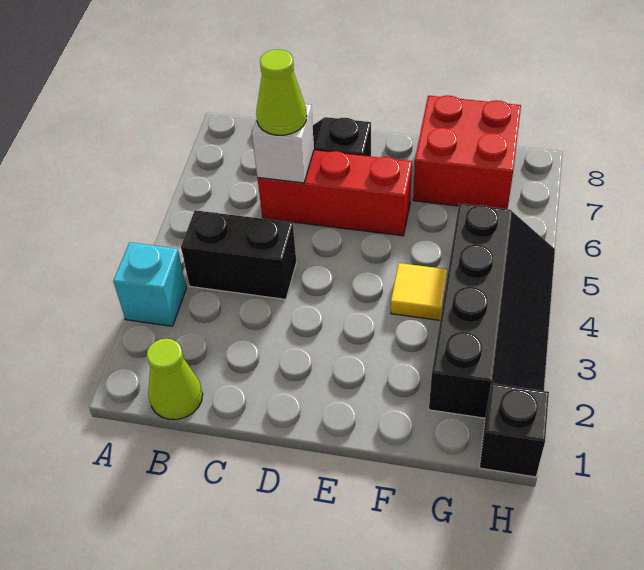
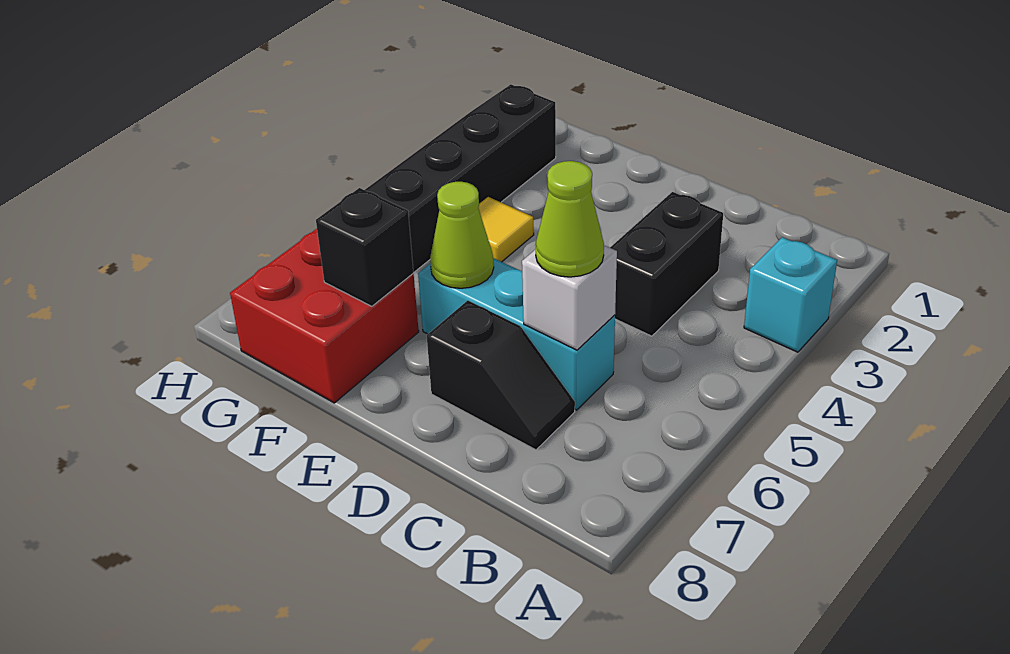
lime 1x1 cone [147,339,203,420] -> lime 1x1 cone moved to [430,182,494,288]
black 1x2 brick [181,210,296,299] -> black 1x2 brick turned to [610,192,723,336]
red 1x3 brick [257,150,412,236] -> cyan 1x3 brick [418,258,615,410]
black 1x1 brick [479,383,549,477] -> black 1x1 brick moved to [316,188,413,306]

